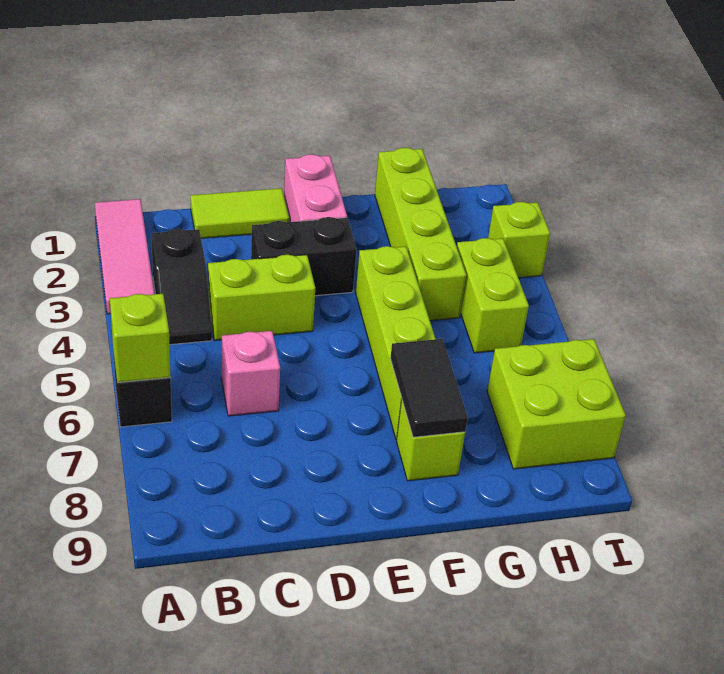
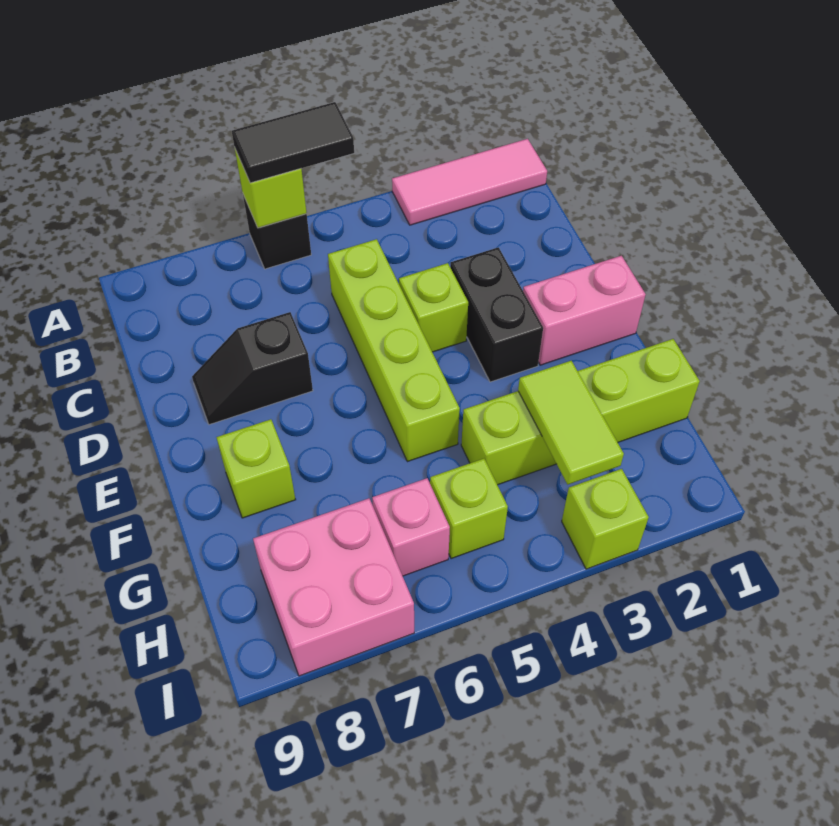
black 1x2 slope [151,229,212,345] -> black 1x2 slope moved to [192,312,313,425]
lime 1x2 tile [191,188,289,238] -> lime 1x2 tile moved to [518,360,624,484]
lime 1x2 brick [208,255,315,340] -> lime 1x1 brick [399,263,468,352]
pink 1x1 brick [221,331,280,416] -> pink 1x1 brick moved to [372,478,450,576]
lime 1x4 brick [356,246,436,440] -> lime 1x4 brick turned to [328,239,460,462]
black 1x2 tile [390,339,468,437] -> black 1x2 tile moved to [232,102,354,183]
lime 1x2 brick [457,238,529,353] -> lime 1x1 brick [430,459,508,559]
lime 2x2 brick [487,339,626,469] -> pink 2x2 brick [253,498,414,676]

